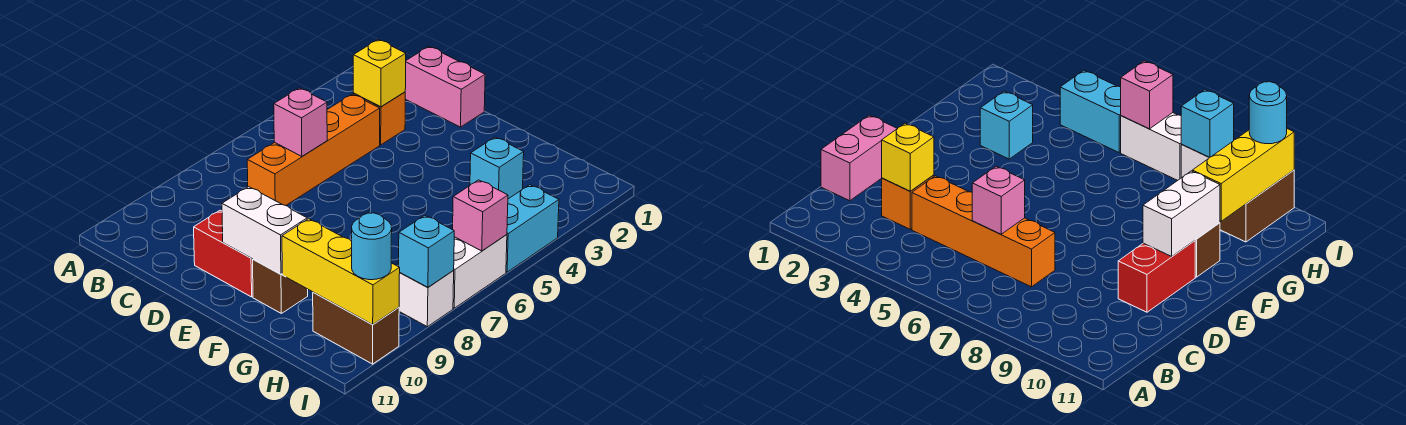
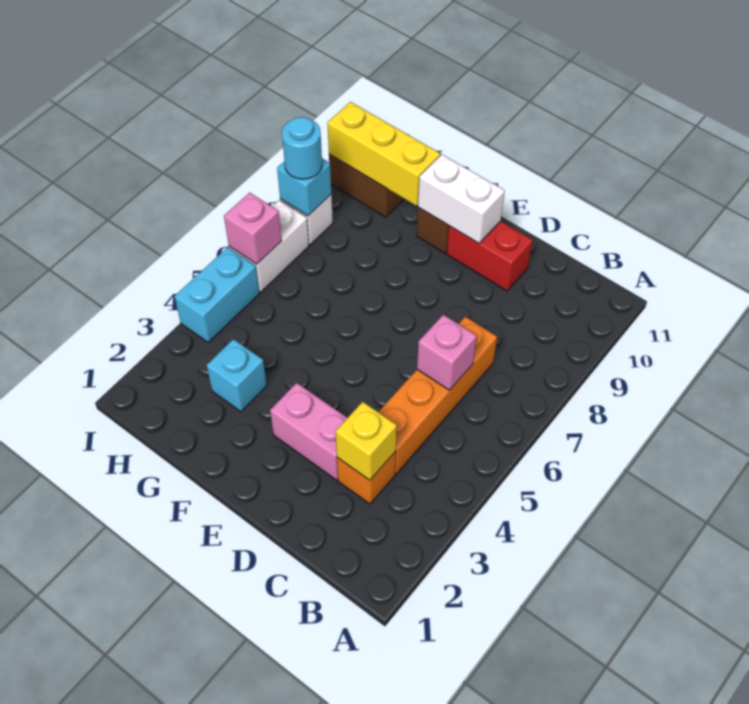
pink 1x2 brick [405,47,485,127] -> pink 1x2 brick moved to [270,383,347,480]
cyan 1x1 round brick [352,213,392,280] -> cyan 1x1 round brick moved to [282,117,322,179]

